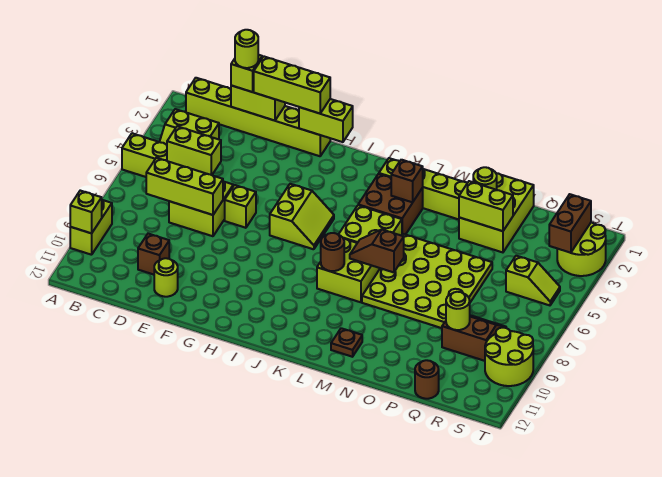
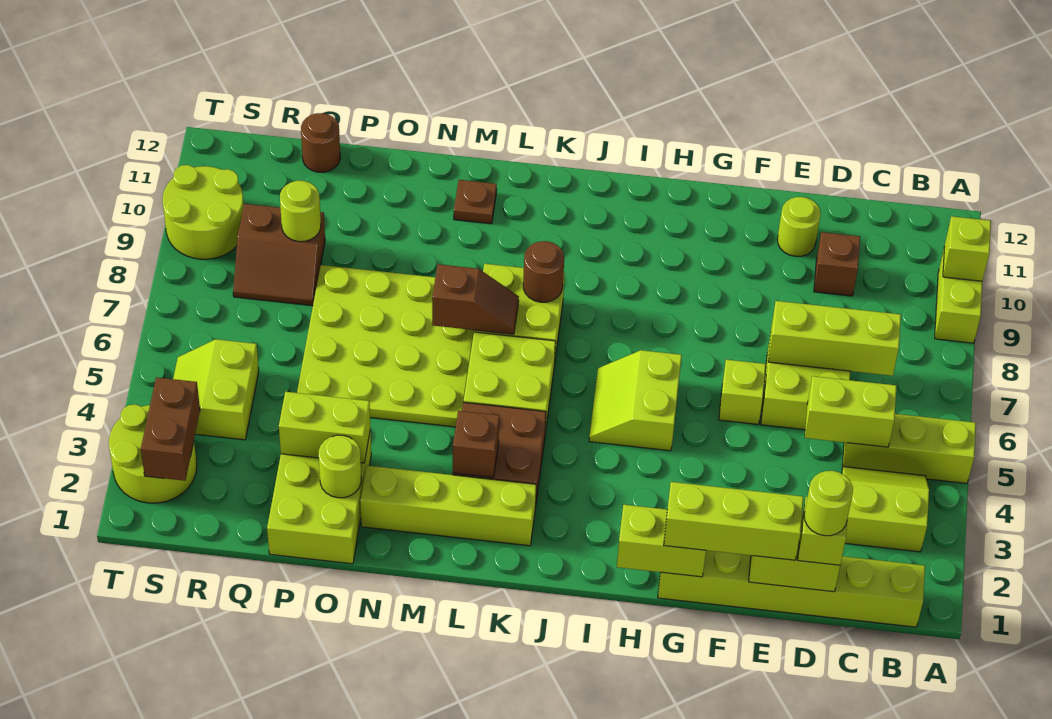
lime 1x2 slope [506,256,560,305] -> lime 2x2 slope [173,339,259,440]

